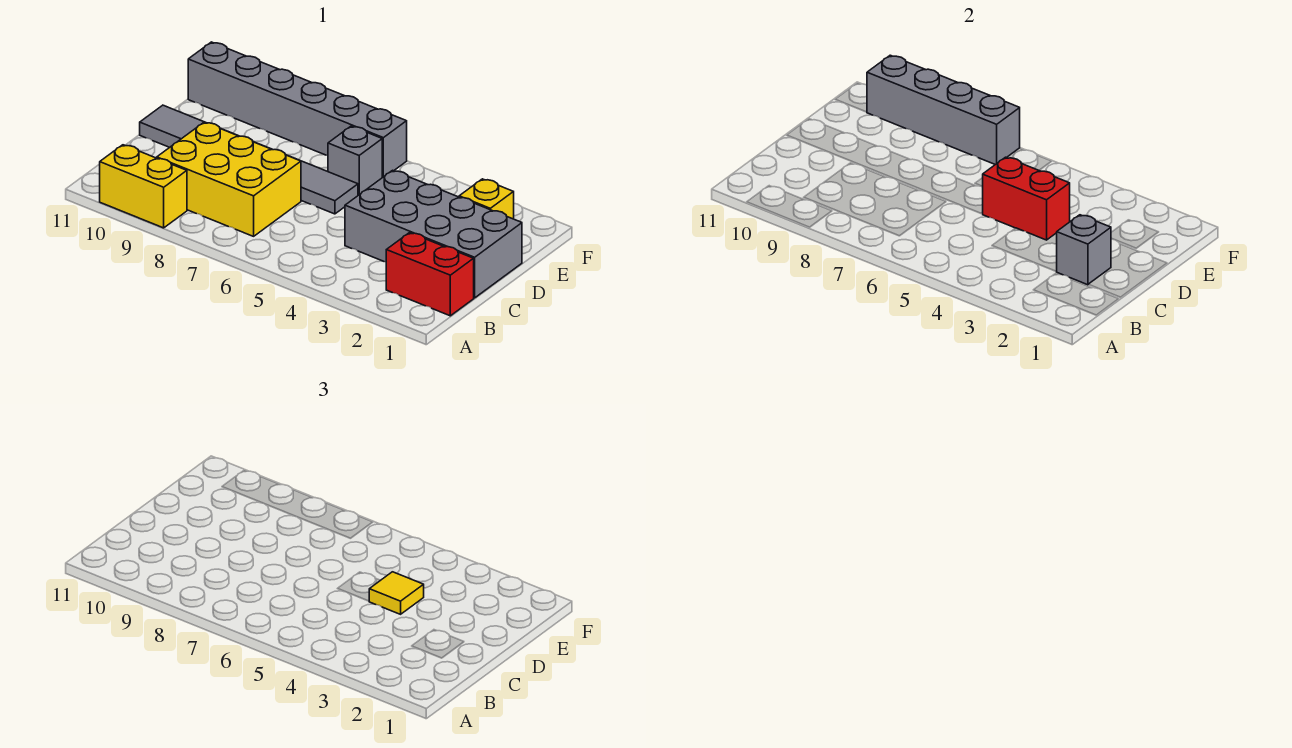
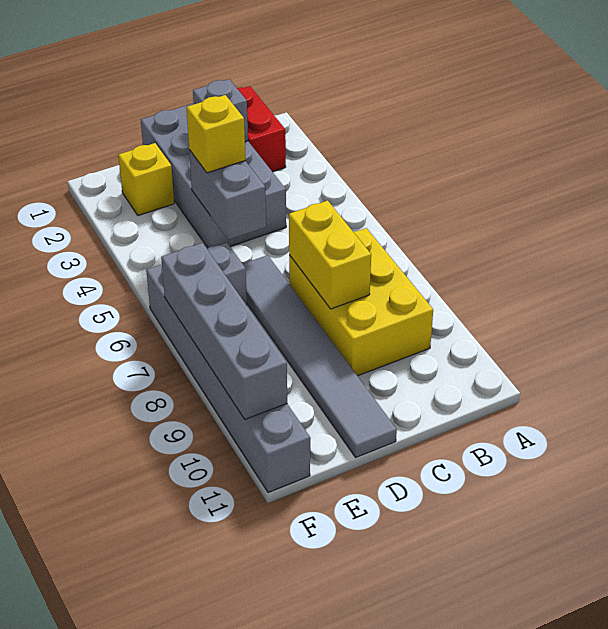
yellow 1x2 brick [100,145,187,228] -> yellow 1x2 brick moved to [289,201,371,309]
red 1x2 brick [982,157,1070,240] -> grey 1x2 brick [189,150,266,240]
yellow 1x1 tile [369,572,424,614] -> yellow 1x1 brick [186,95,246,173]

